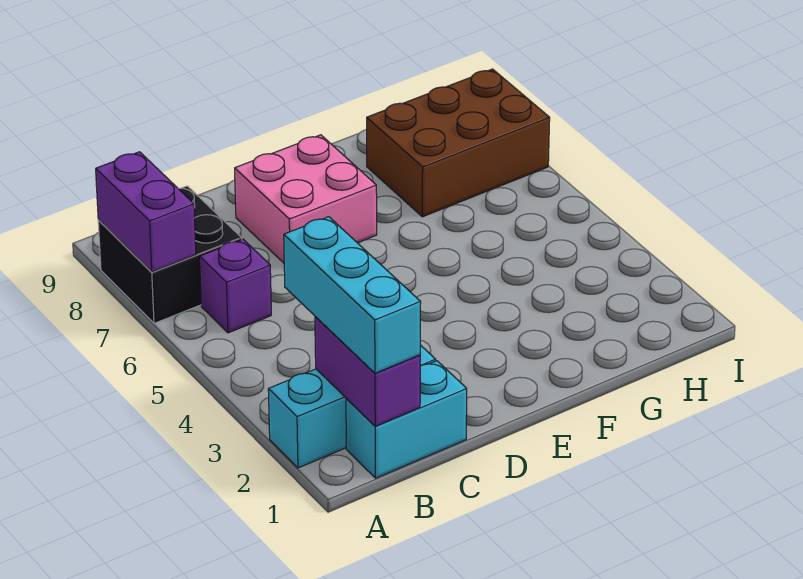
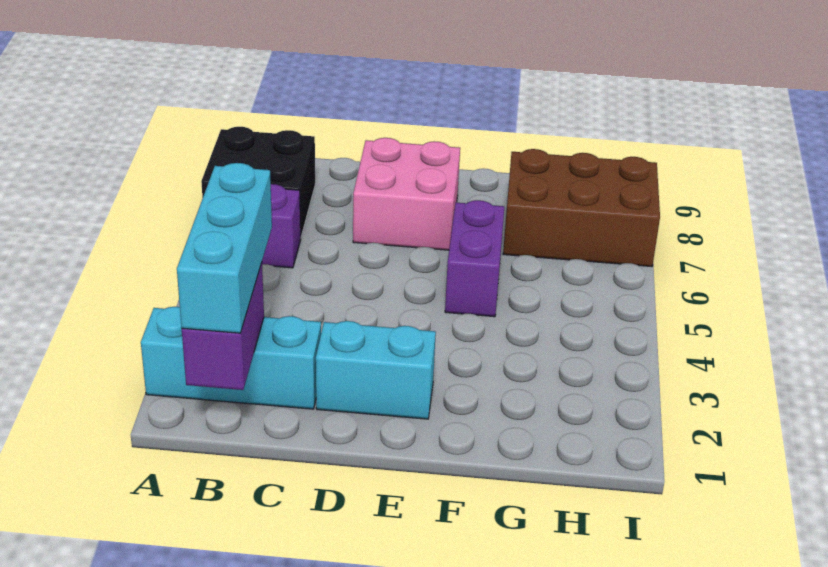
purple 1x2 brick [96,152,196,272] -> purple 1x2 brick moved to [445,200,504,317]
cyan 1x2 brick [346,361,467,478] -> cyan 1x2 brick moved to [316,321,436,419]

